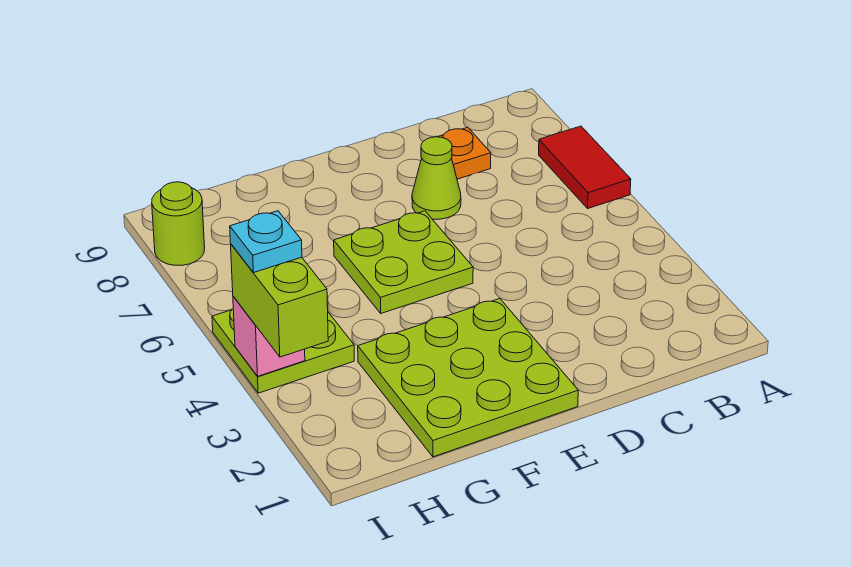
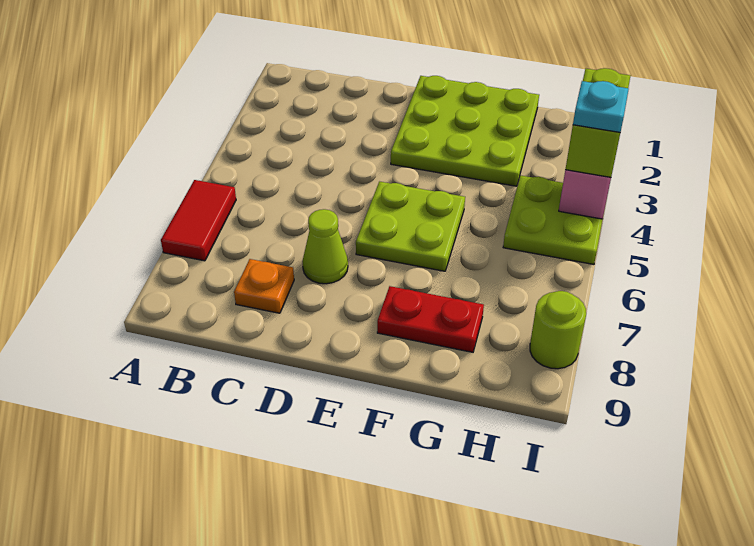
none -> red 1x2 plate [377,286,484,352]

